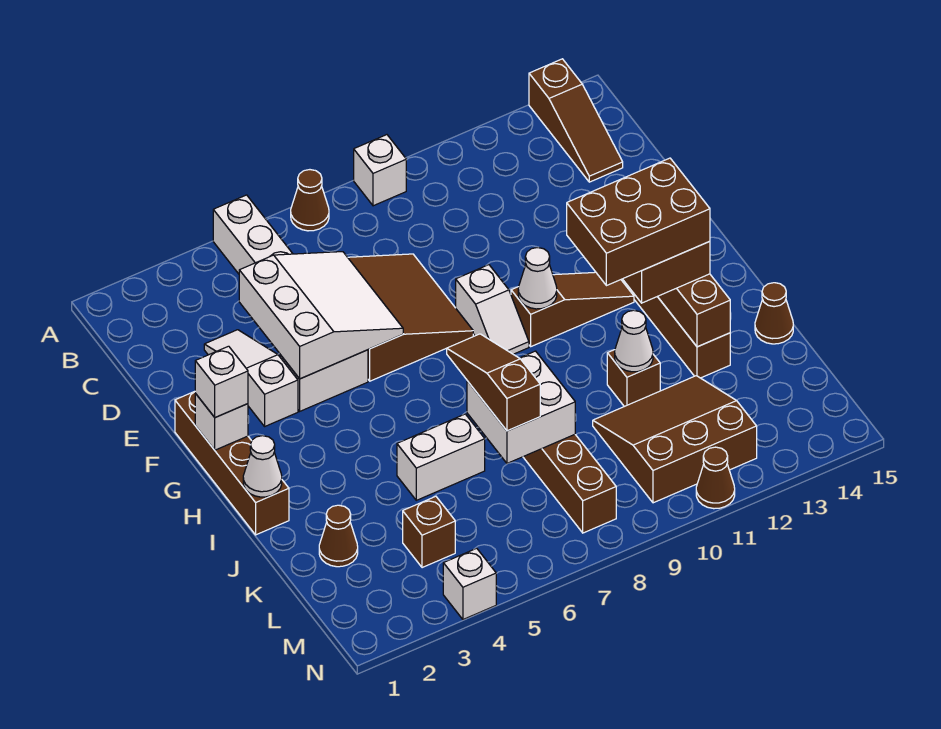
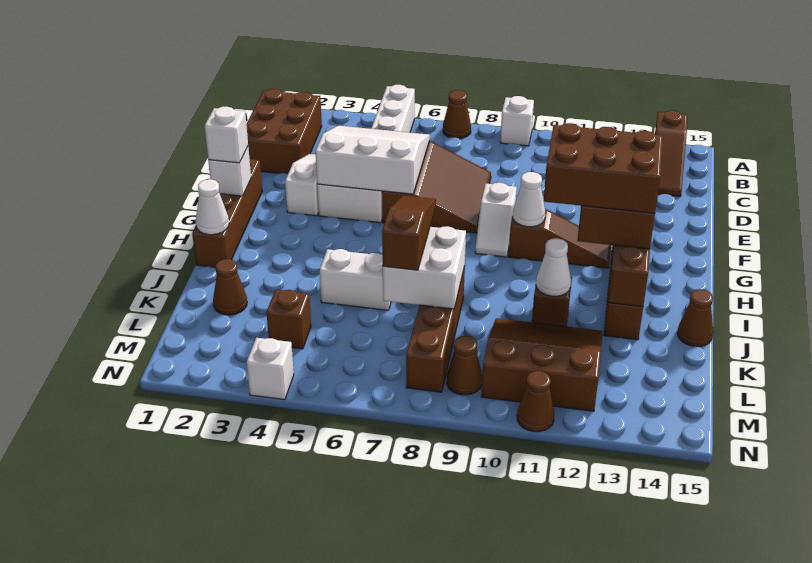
none -> brown 2x3 brick [246,89,322,174]
white 3x3 slope [239,252,403,379] -> white 3x3 slope turned to [316,126,430,194]
none -> brown 1x1 cone [447,336,482,395]

